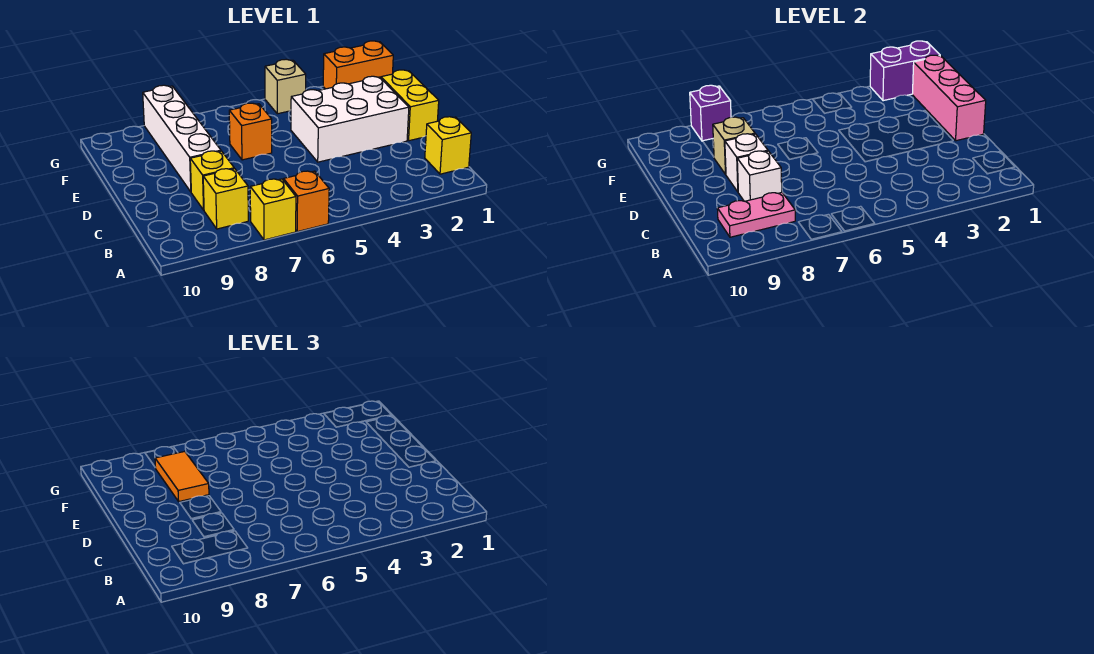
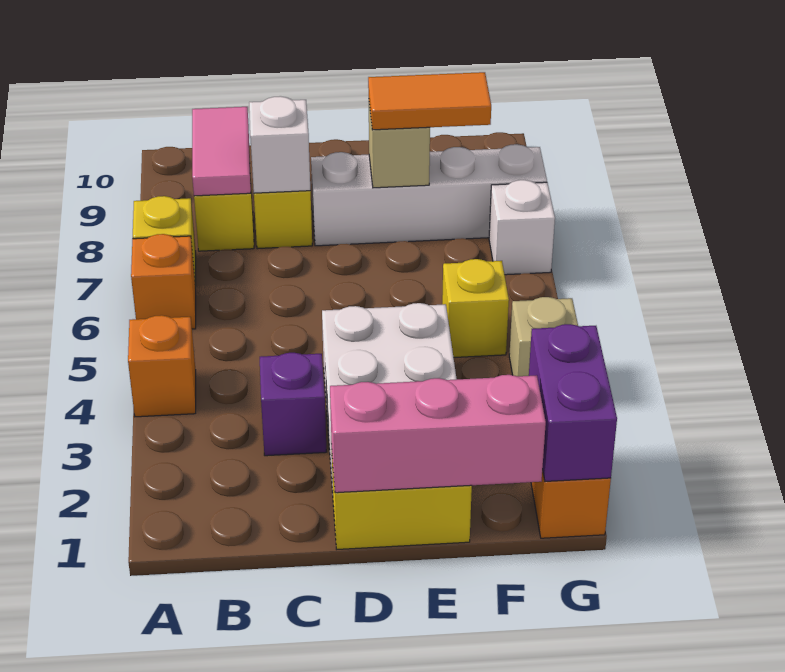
yellow 1x1 brick [425,117,471,174] -> yellow 1x1 brick moved to [442,259,509,358]
pink 1x2 plate [717,193,795,237] -> pink 1x2 tile [192,107,251,196]
white 1x1 brick [725,134,768,192] -> white 1x1 brick moved to [489,180,555,275]
orange 1x1 brick [229,103,272,160] -> orange 1x1 brick moved to [128,315,196,417]
purple 1x1 brick [690,85,731,141] -> purple 1x1 brick moved to [260,353,327,456]

